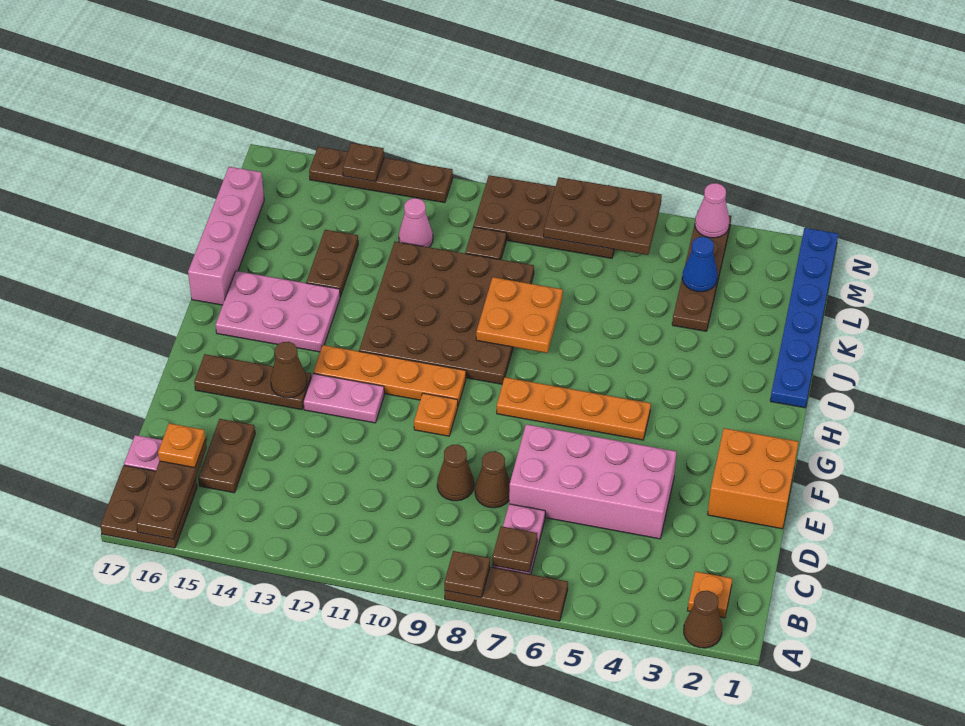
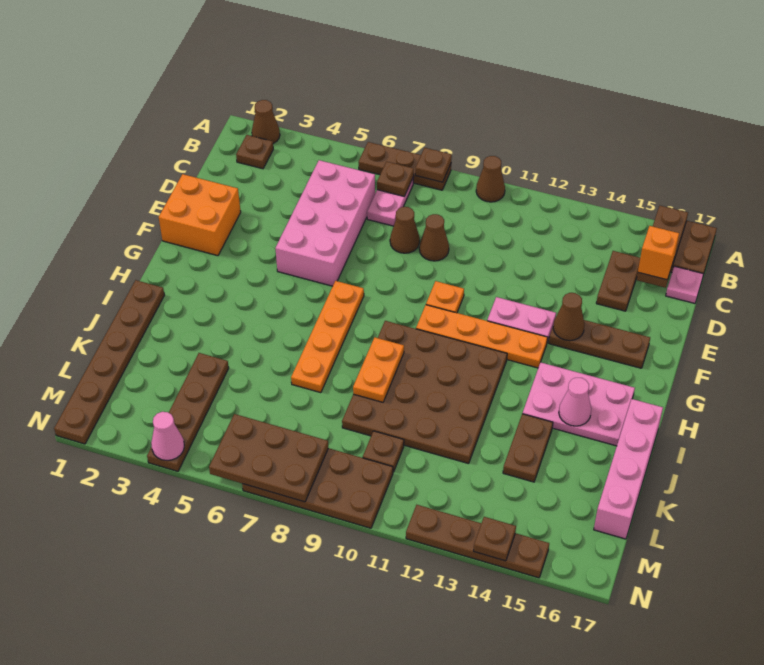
none -> brown 1x1 cone [476,156,505,202]
orange 1x1 plate [688,571,732,618] -> brown 1x1 plate [236,135,273,169]
orange 1x1 plate [158,423,205,468] -> orange 1x1 brick [638,226,679,280]
pink 2x4 brick [509,424,676,539] -> pink 2x4 brick turned to [275,160,375,286]
orange 1x4 plate [497,377,651,440] -> orange 1x4 plate turned to [291,281,364,393]
blue 1x6 plate [770,228,838,408] -> brown 1x6 plate [54,280,164,444]
orange 2x2 plate [476,277,563,353] -> orange 1x2 plate [353,337,404,402]
blue 1x1 cone [682,237,717,292] -> none
pink 1x1 cone [399,198,433,247] -> pink 1x1 cone moved to [559,378,591,426]

